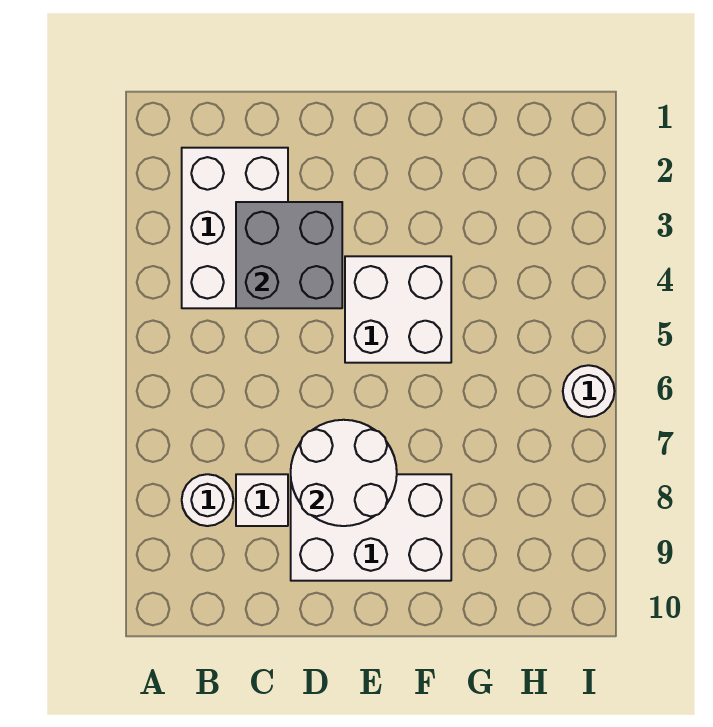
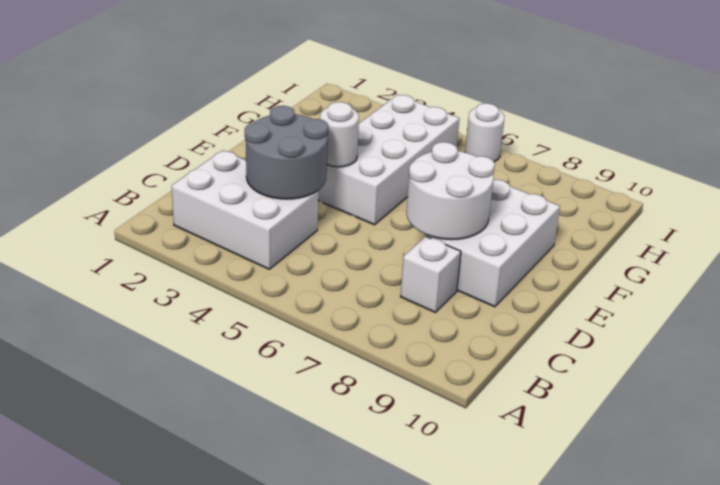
white 1x1 round brick [182,474,233,526] -> white 1x1 round brick moved to [320,102,359,167]
grey 2x2 brick [236,202,342,308] -> grey 2x2 round brick [245,106,328,199]
white 2x2 brick [345,256,451,363] -> white 2x4 brick [318,95,459,225]

